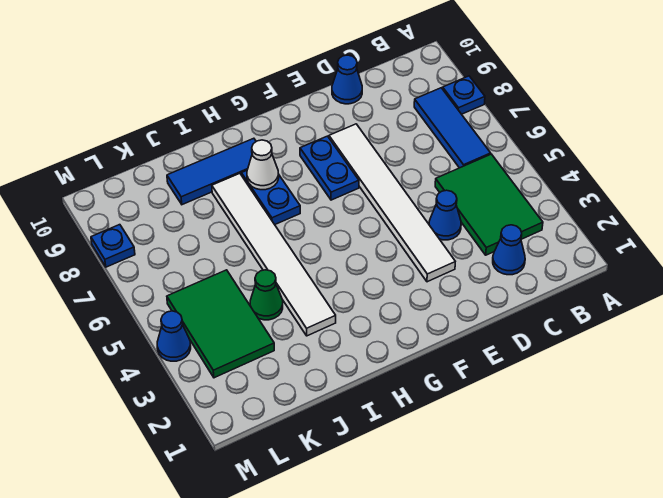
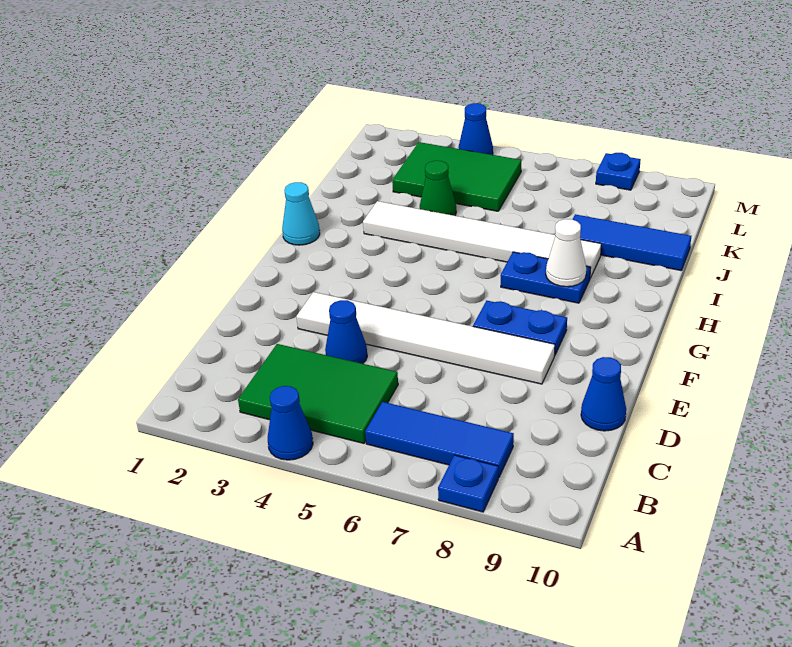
blue 1x1 cone [493,225,525,275] -> blue 1x1 cone moved to [268,386,313,460]
none -> cyan 1x1 cone [282,182,320,245]
blue 1x3 tile [167,138,256,205] -> blue 1x3 tile turned to [572,214,691,271]

